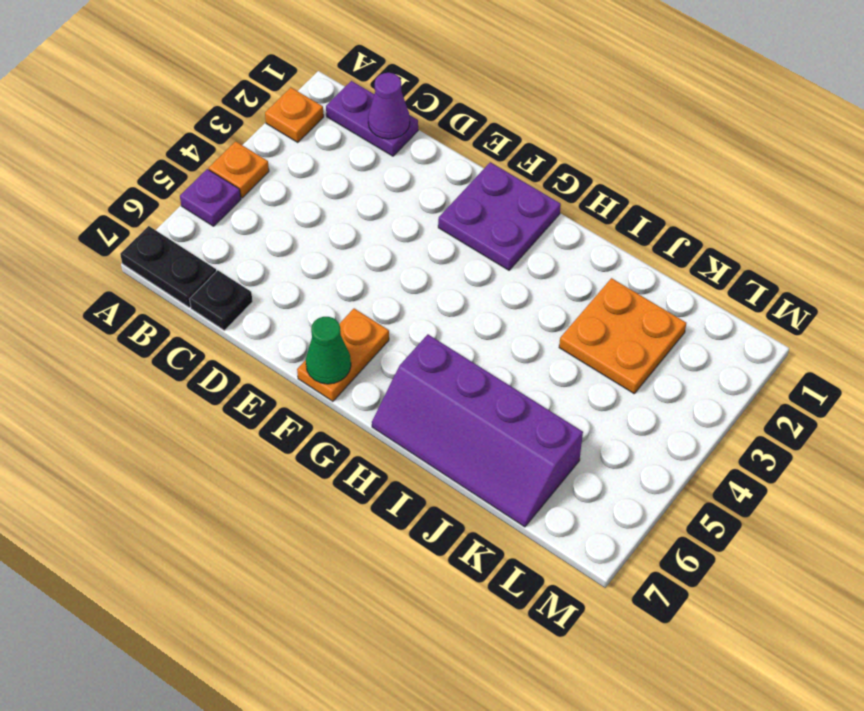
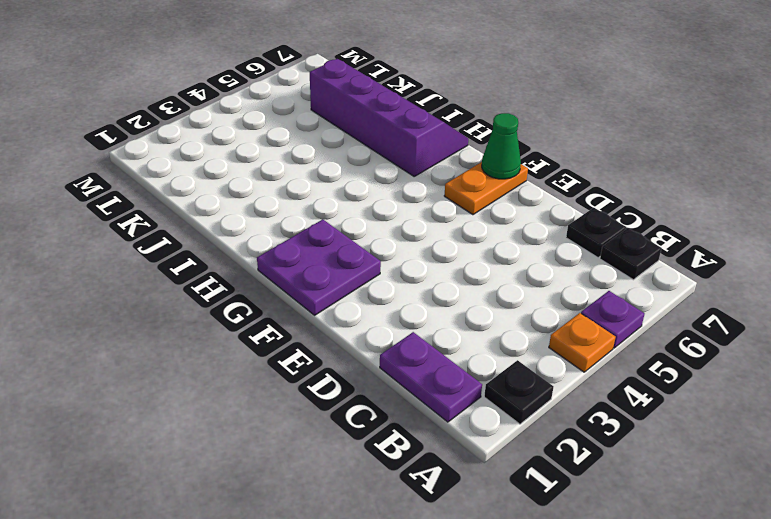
orange 1x1 plate [265,88,324,143] -> black 1x1 plate [484,360,553,424]
black 1x2 plate [120,226,216,307] -> black 1x1 plate [600,228,662,280]
purple 1x1 cone [368,73,410,139] -> none
orange 2x2 plate [559,278,686,393] -> none

